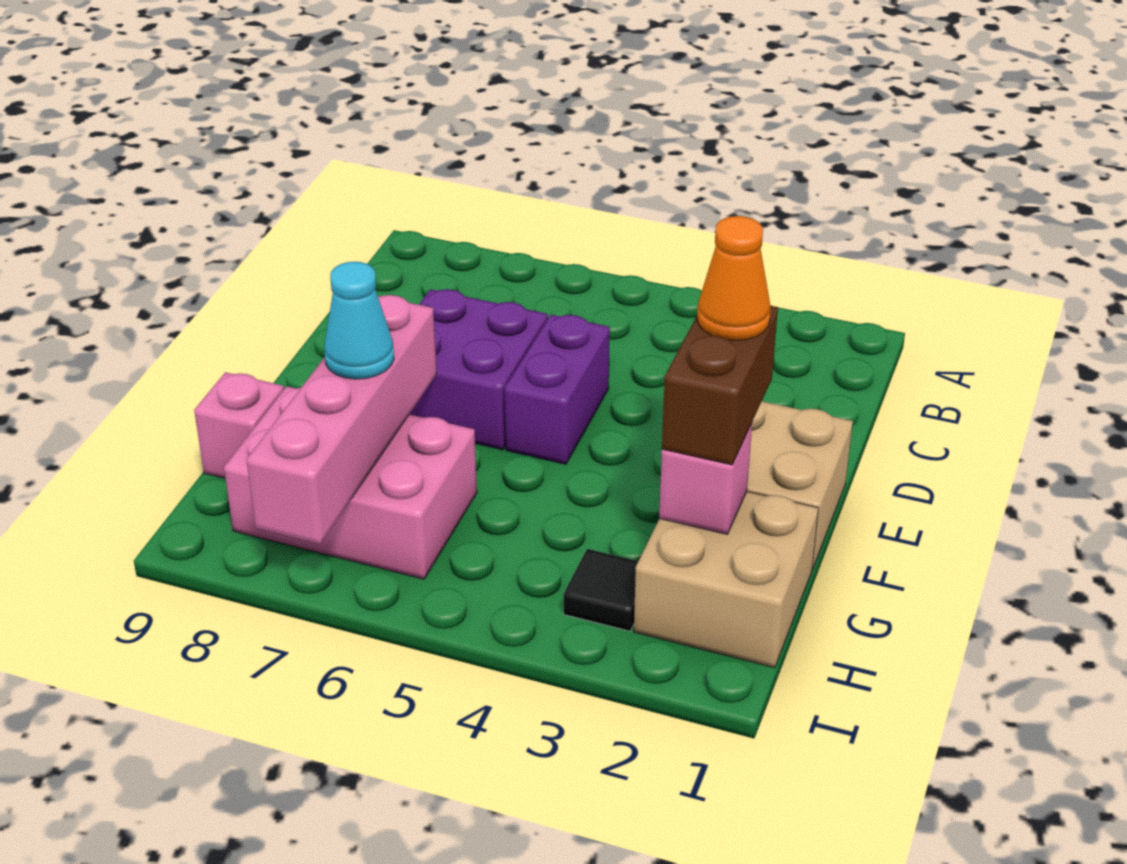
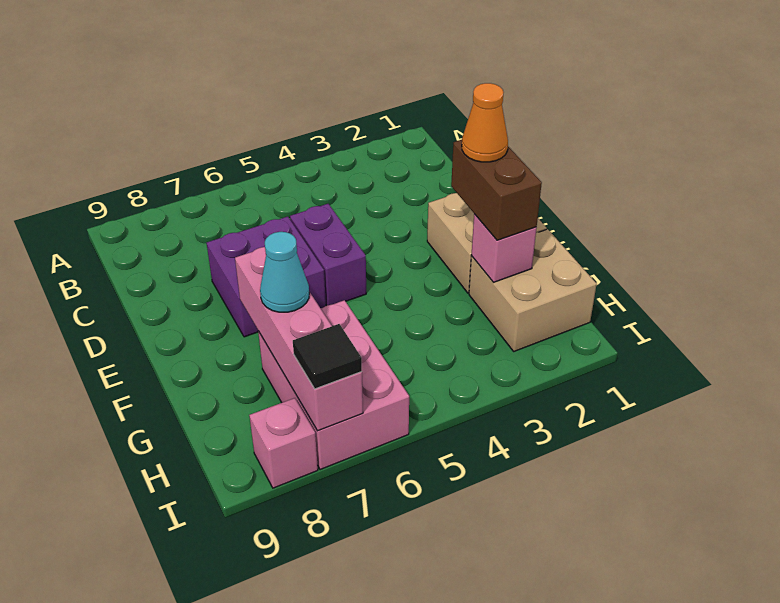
pink 2x3 brick [224,386,477,579] -> pink 2x3 brick turned to [258,300,409,470]
pink 1x1 brick [194,372,284,478] -> pink 1x1 brick moved to [249,398,318,488]
black 1x1 tile [564,549,638,631] -> black 1x1 tile moved to [293,324,362,389]

